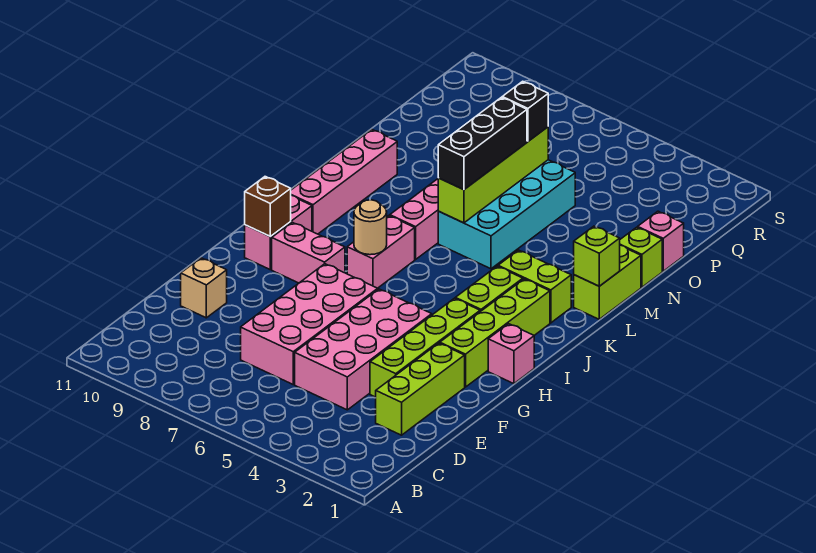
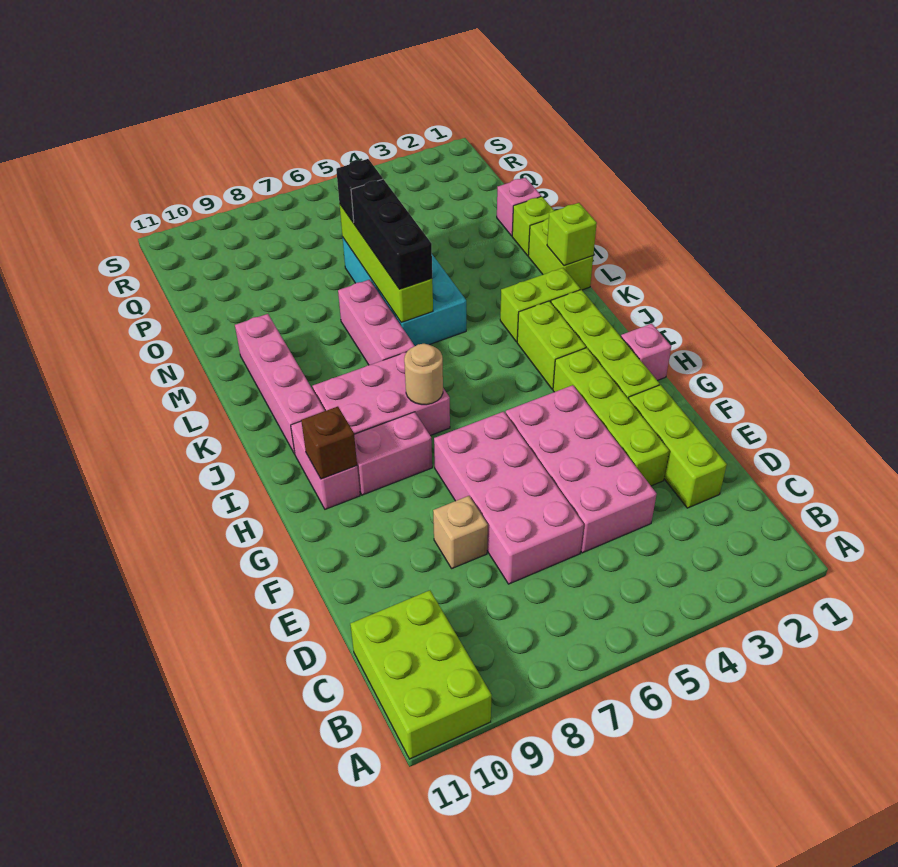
none -> lime 2x3 brick [350,590,492,759]
tan 1x1 brick [181,258,227,318] -> tan 1x1 brick moved to [433,496,488,568]
pink 1x2 brick [347,216,415,288] -> pink 2x3 brick [312,352,450,436]

